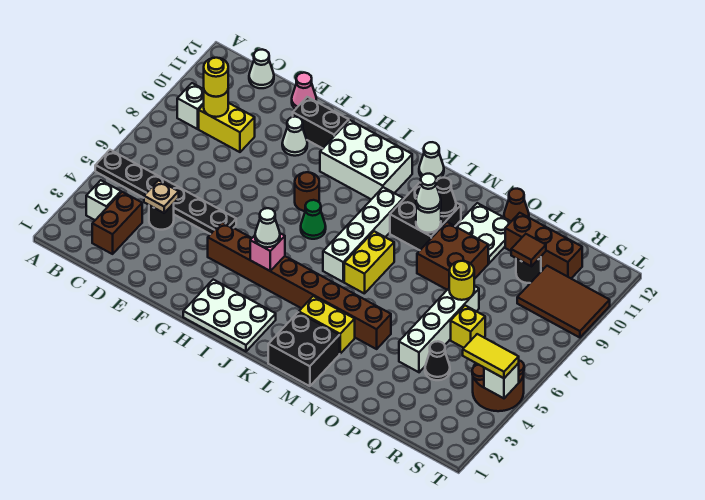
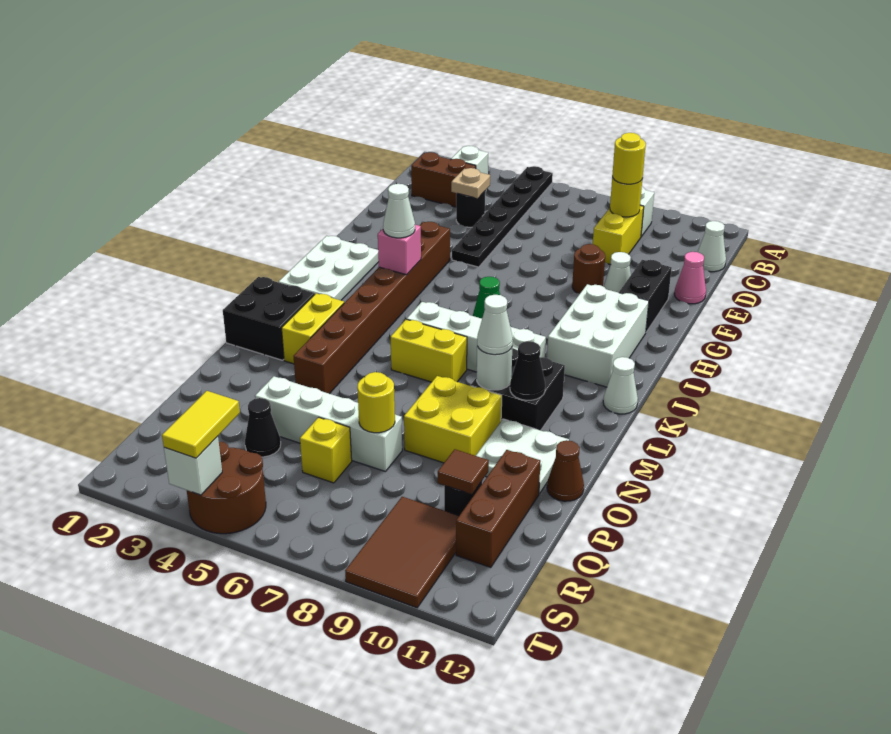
brown 1x1 round brick [295,172,319,211] -> brown 1x1 round brick moved to [572,244,605,293]
brown 2x2 brick [417,222,488,290] -> yellow 2x2 brick [404,376,502,463]

